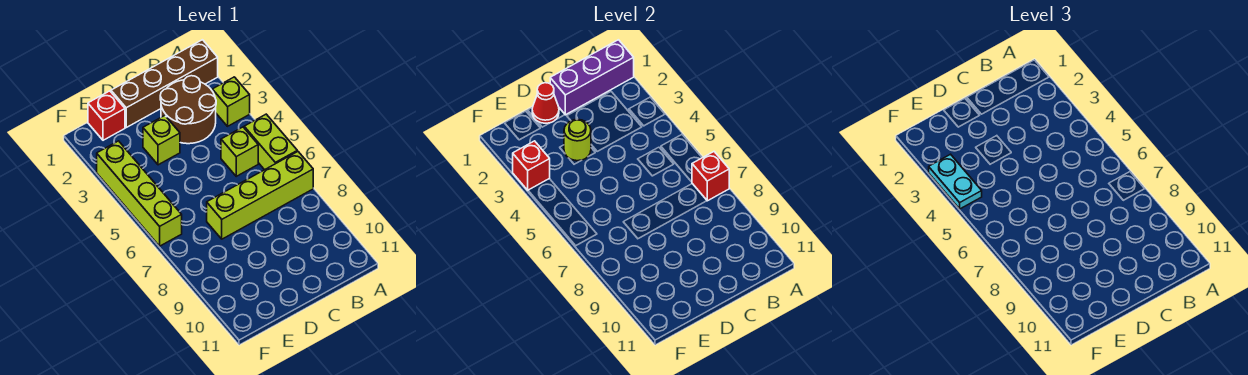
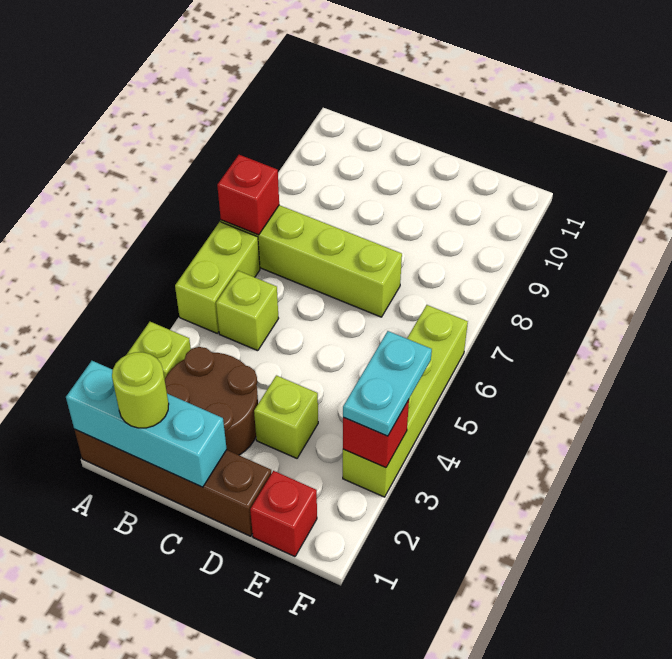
purple 1x3 brick [550,40,634,115] -> cyan 1x3 brick [66,361,227,487]
red 1x1 cone [532,83,559,123] -> none
lime 1x1 round brick [564,119,591,161] -> lime 1x1 round brick moved to [112,352,169,428]

